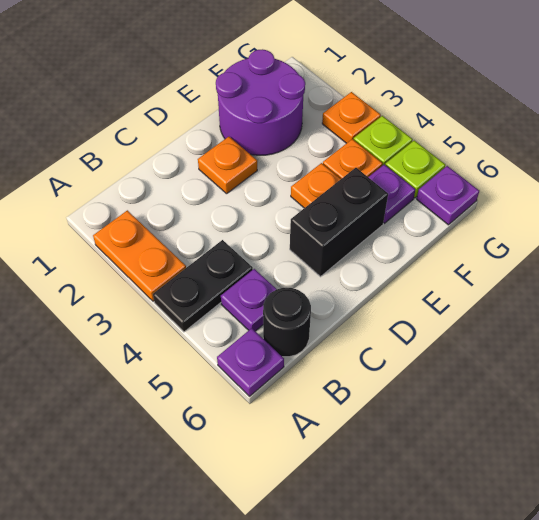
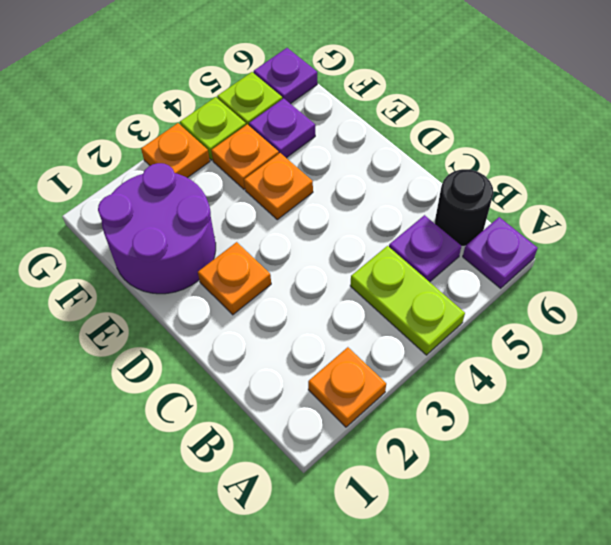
orange 1x2 plate [93,210,186,301] -> orange 1x1 plate [308,347,386,427]
black 1x2 plate [153,240,253,332] -> lime 1x2 plate [350,246,465,355]
black 1x2 brick [290,168,388,277] -> none

